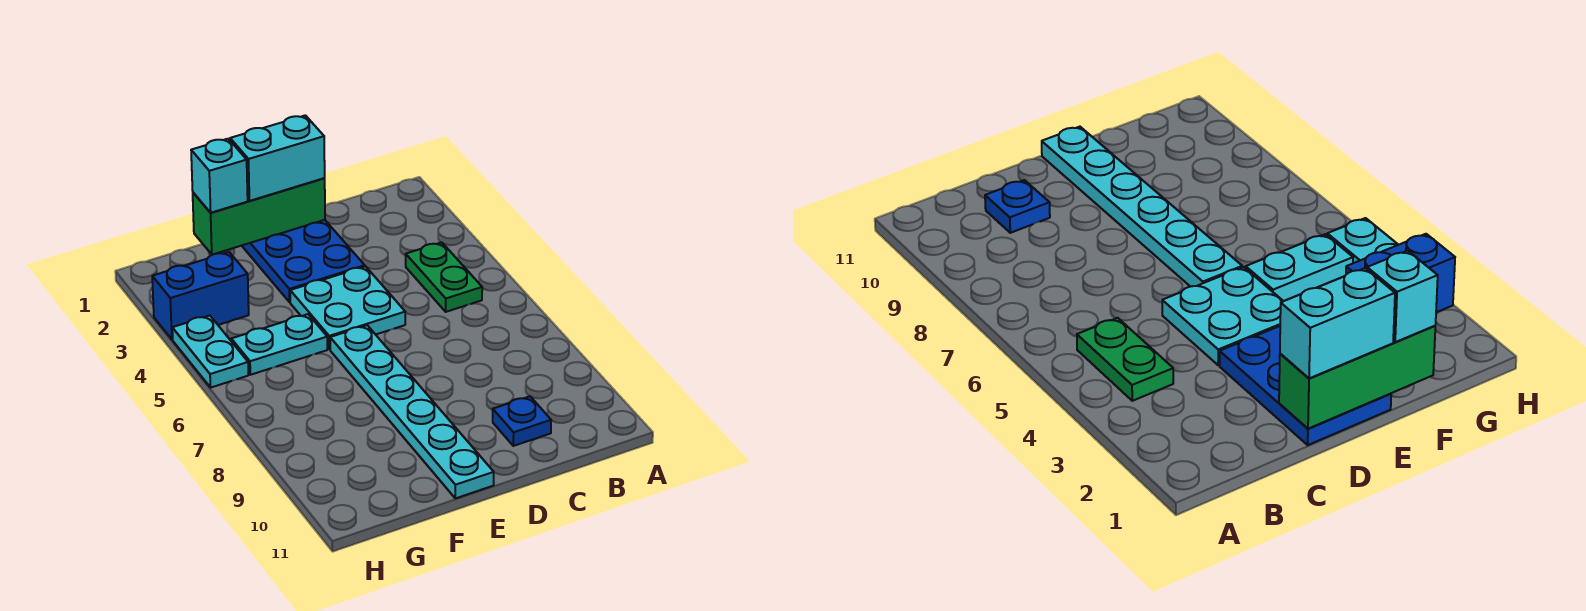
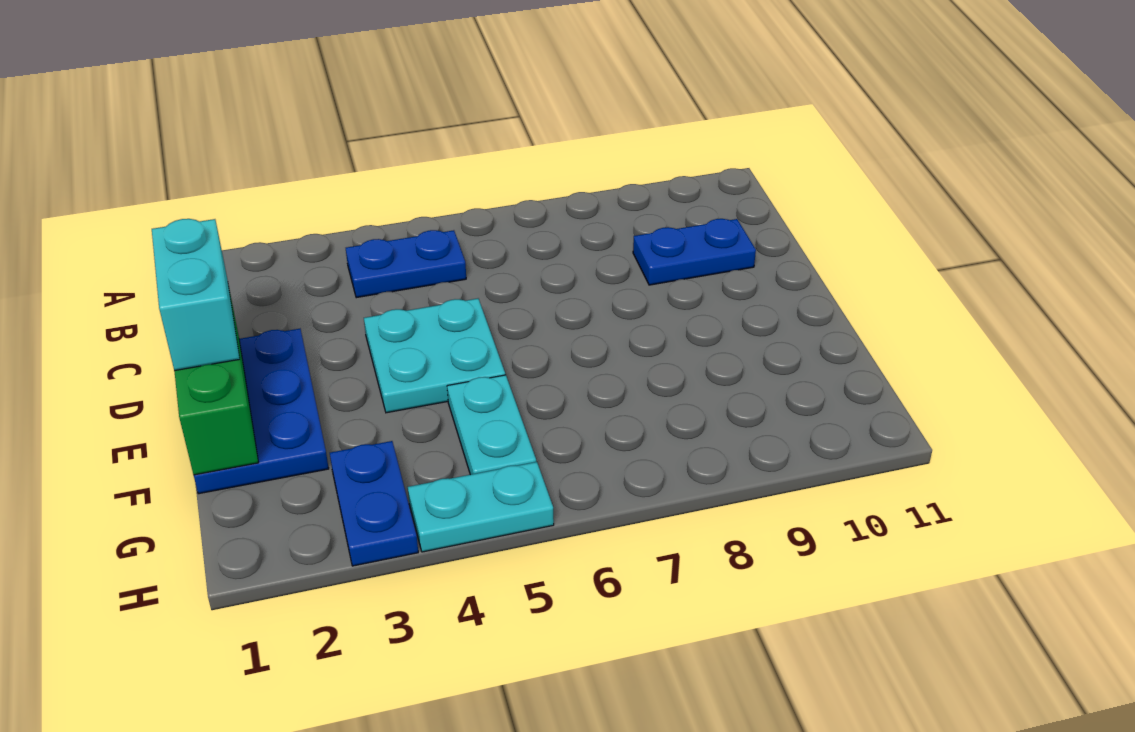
green 1x2 plate [406,242,482,312] -> blue 1x2 plate [346,230,466,298]
blue 1x1 plate [493,396,551,446] -> blue 1x2 plate [633,219,756,285]
blue 2x3 plate [242,220,365,302] -> blue 2x3 plate turned to [194,329,329,494]
cyan 1x6 plate [330,325,494,498] -> none
cyan 1x1 brick [191,139,248,213] -> none
blue 1x2 brick [152,252,249,340] -> blue 1x2 plate [330,441,418,566]

